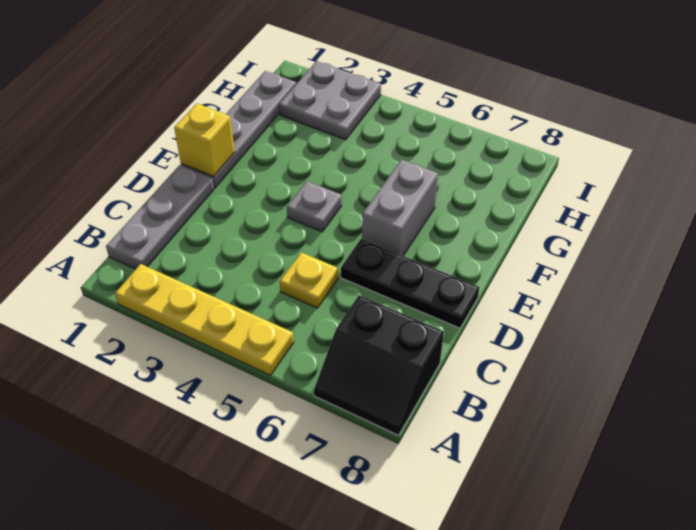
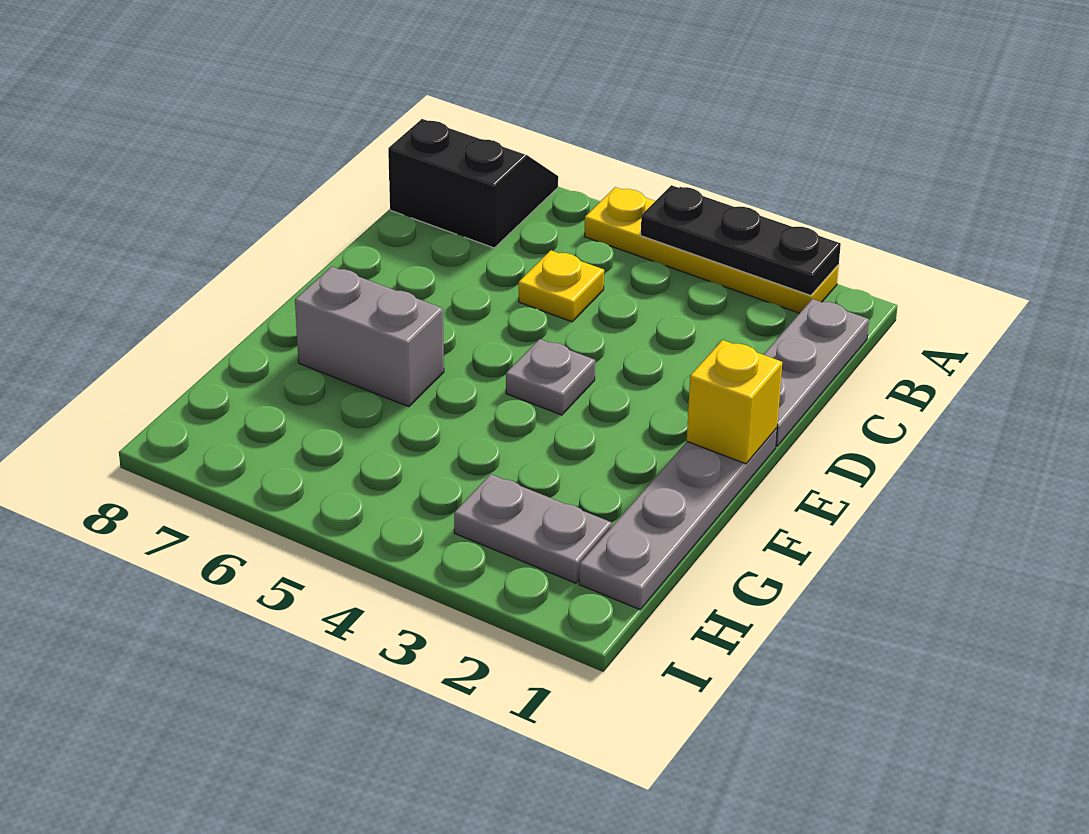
black 1x3 plate [341,239,480,328] -> black 1x3 plate moved to [641,185,841,296]
grey 1x2 brick [362,159,438,256] -> grey 1x2 brick turned to [295,266,444,407]
grey 2x2 plate [279,61,381,140] -> grey 1x2 plate [454,474,612,583]

